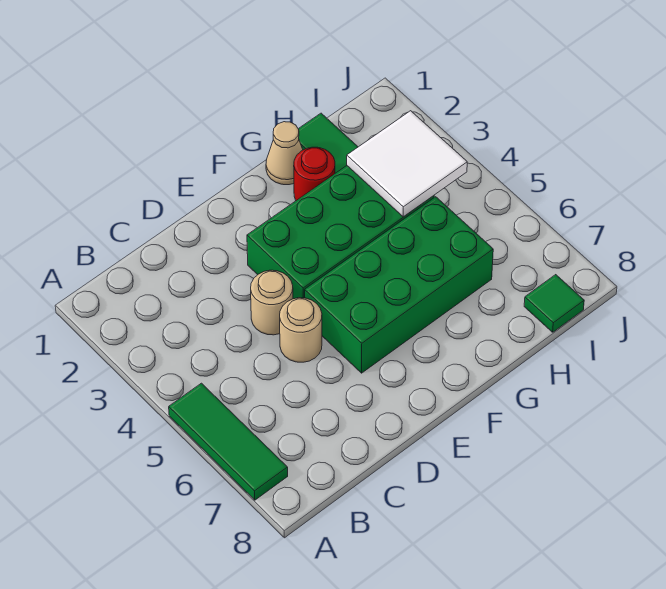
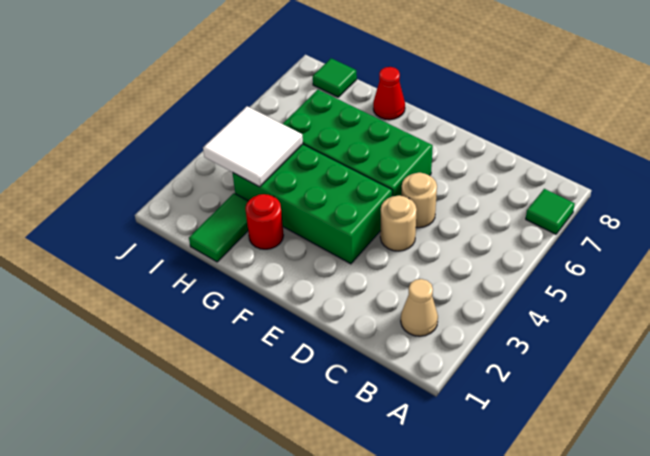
green 1x3 tile [169,383,288,500] -> green 1x1 tile [526,189,575,234]
tan 1x1 cone [266,122,303,185] -> tan 1x1 cone moved to [401,279,438,336]
none -> red 1x1 cone [373,67,405,120]

